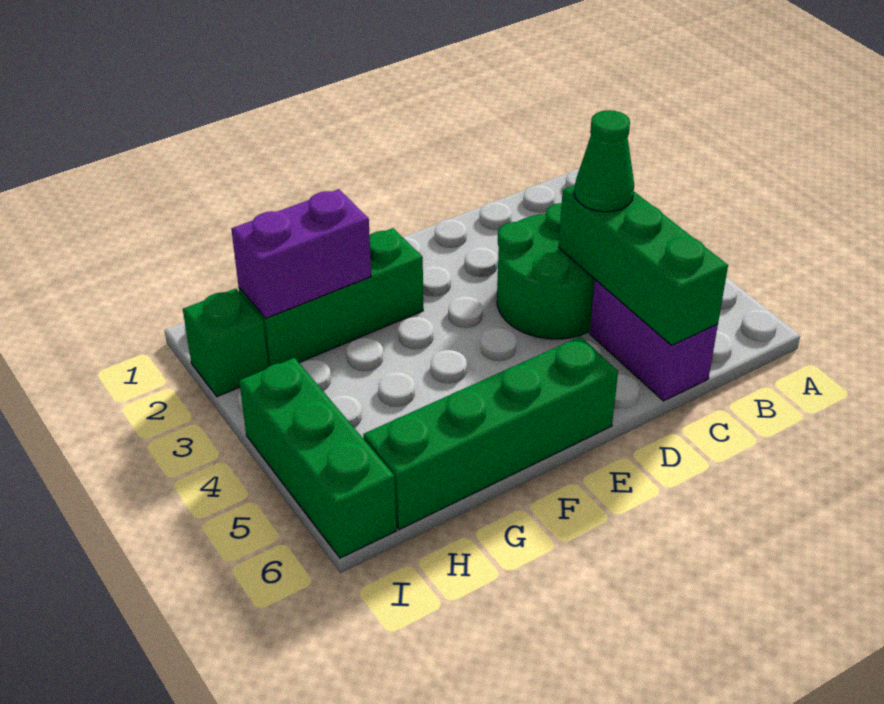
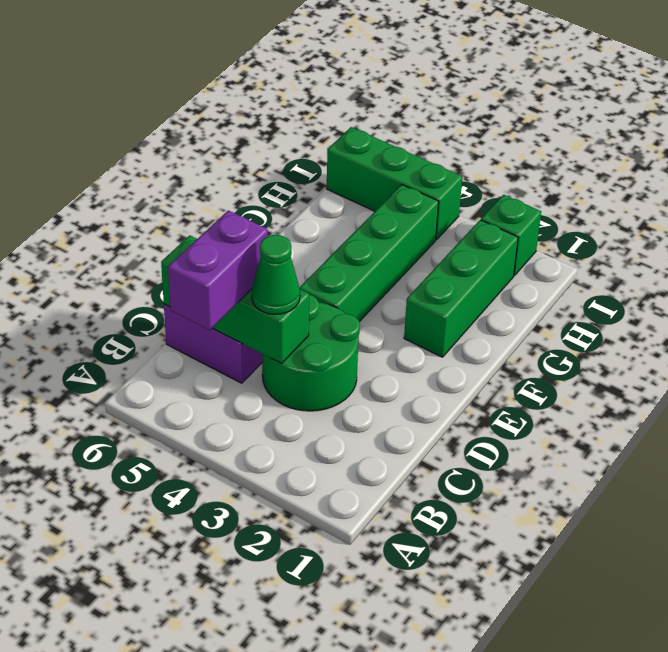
green 1x4 brick [363,337,618,529] -> green 1x4 brick moved to [300,185,439,322]
purple 1x2 brick [231,189,371,318] -> purple 1x2 brick moved to [168,210,268,330]

